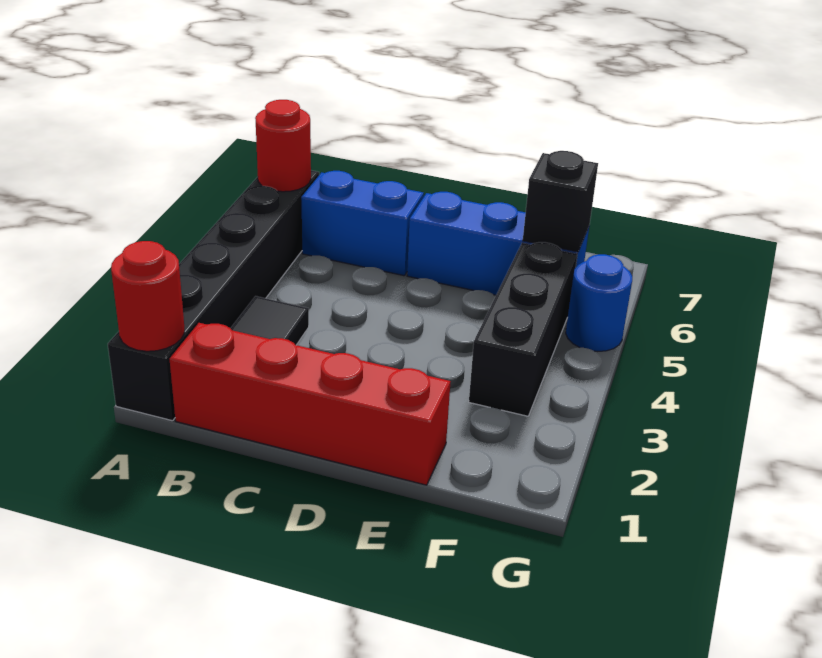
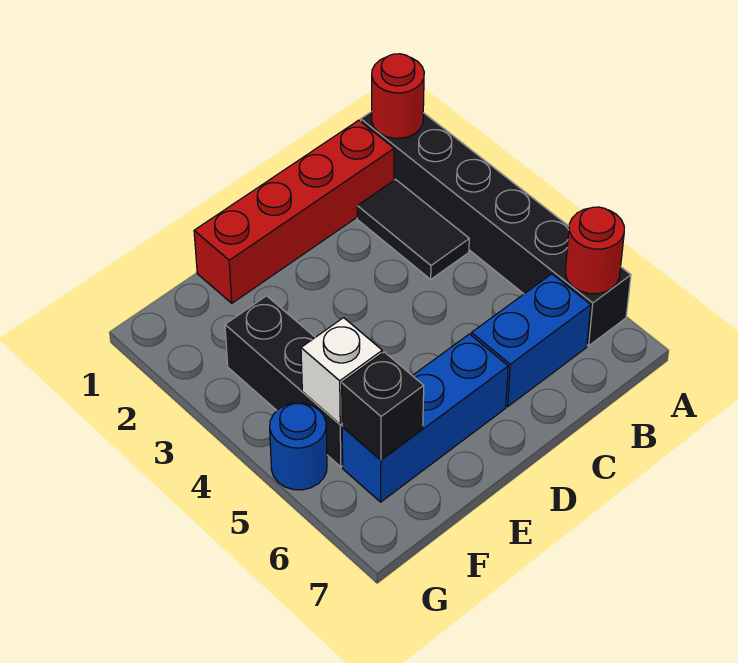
none -> white 1x1 brick [301,318,382,425]

